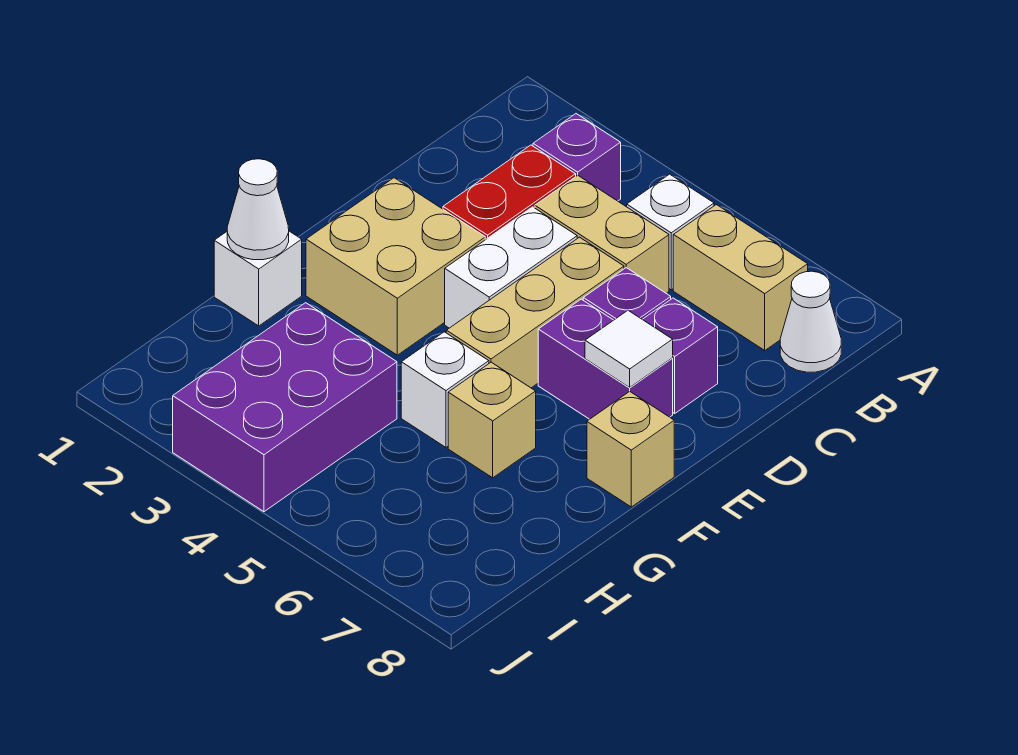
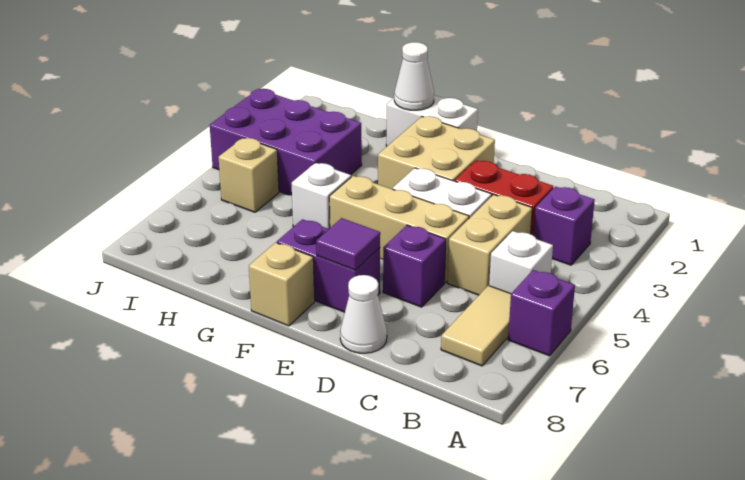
tan 1x2 brick [673,205,808,350] -> tan 1x2 tile [441,285,511,366]
white 1x1 cone [780,271,841,372] -> white 1x1 cone moved to [340,275,387,353]
purple 1x1 brick [643,298,718,413] -> purple 1x1 brick moved to [508,270,575,356]
purple 1x2 brick [538,299,673,419] -> purple 1x2 brick turned to [277,219,380,312]
white 1x1 tile [585,311,673,387] -> purple 1x1 tile [316,218,380,270]
white 1x1 brick [214,231,302,326] -> white 1x2 brick [386,95,478,146]
tan 1x1 brick [448,362,536,478] -> tan 1x1 brick moved to [219,138,279,212]

